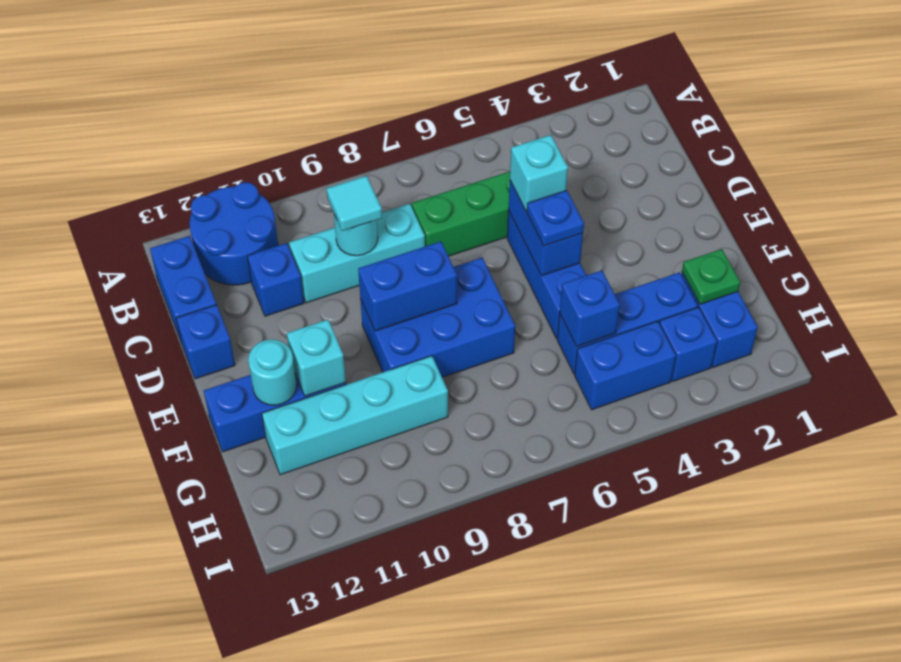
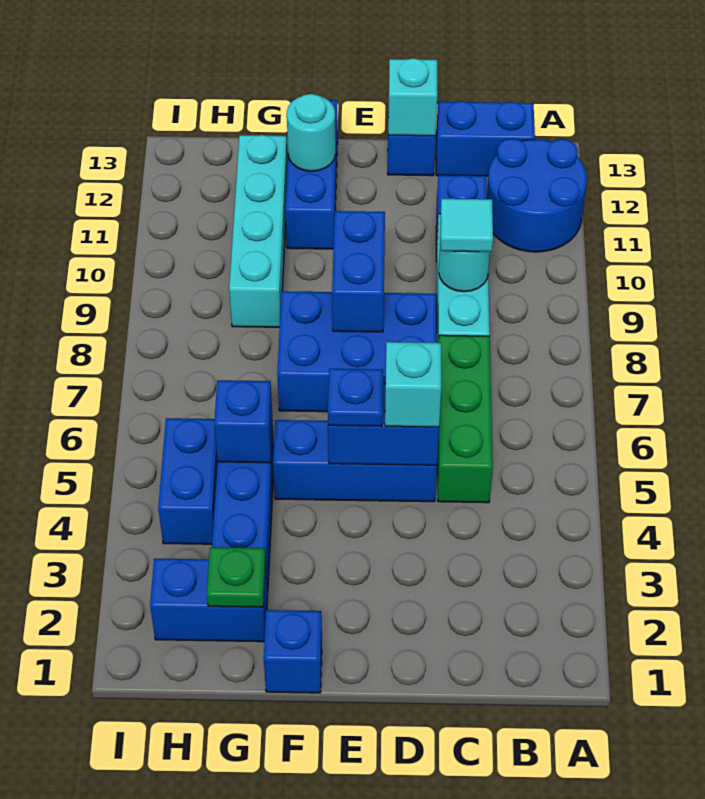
blue 2x3 brick [360,258,515,377] -> blue 2x3 brick turned to [277,291,436,412]
cyan 1x1 brick [287,320,346,396] -> cyan 1x1 brick moved to [388,58,437,136]
blue 1x1 brick [659,307,717,381] -> blue 1x1 brick moved to [264,610,322,693]

